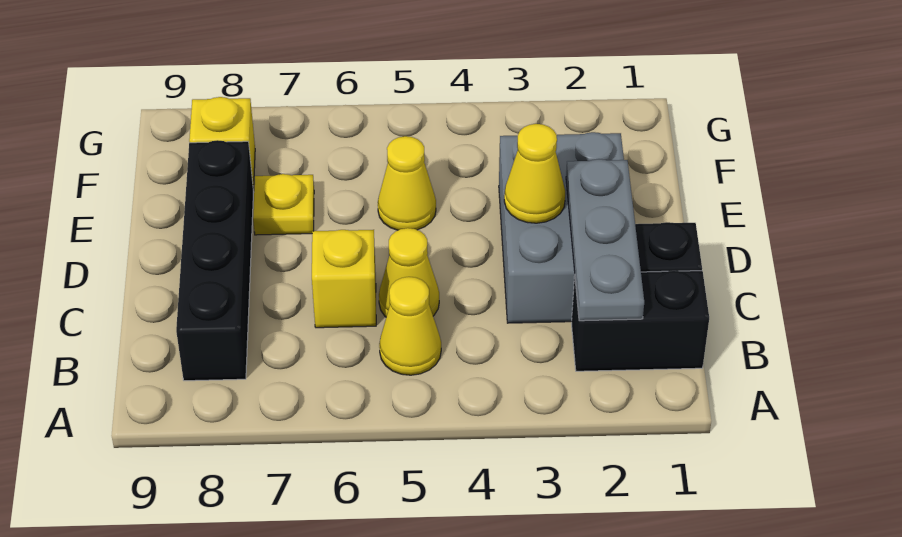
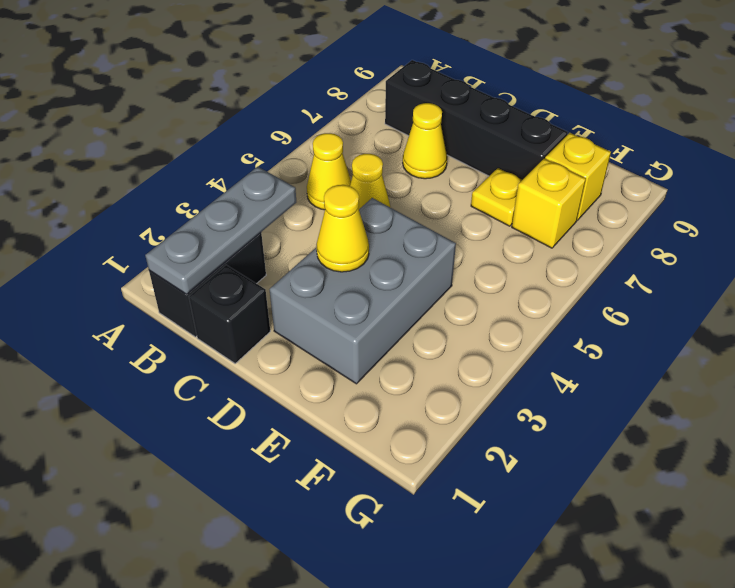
grey 1x3 plate [566,159,644,321] -> grey 1x3 plate turned to [145,167,296,294]
grey 2x3 brick [499,132,624,323] -> grey 2x3 brick turned to [269,198,456,384]
yellow 1x1 brick [312,230,376,328] -> yellow 1x1 brick moved to [512,159,586,248]
yellow 1x1 cone [378,136,436,230] -> yellow 1x1 cone moved to [403,103,447,179]

